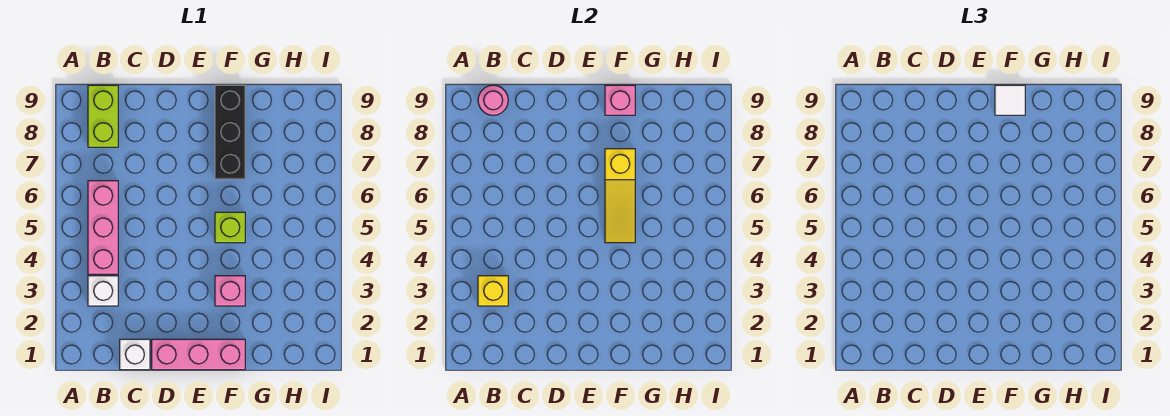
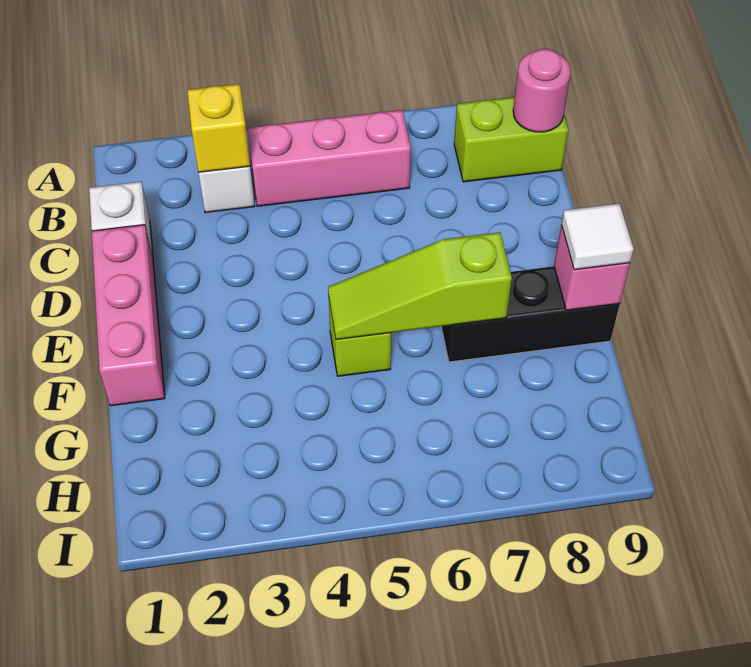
pink 1x1 brick [215,276,245,306] -> none
yellow 1x3 slope [605,149,635,243] -> lime 1x3 slope [328,232,512,340]

